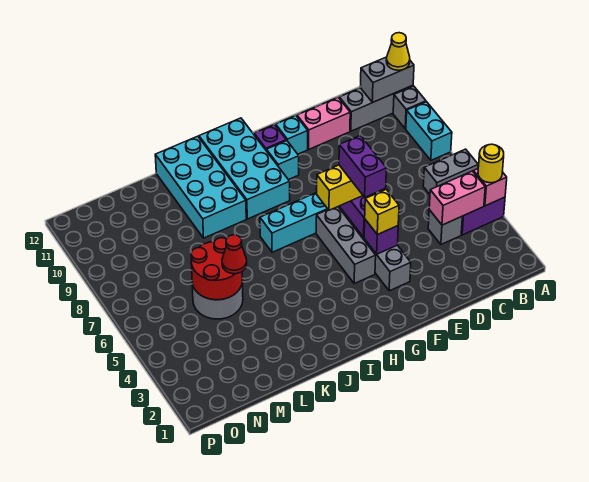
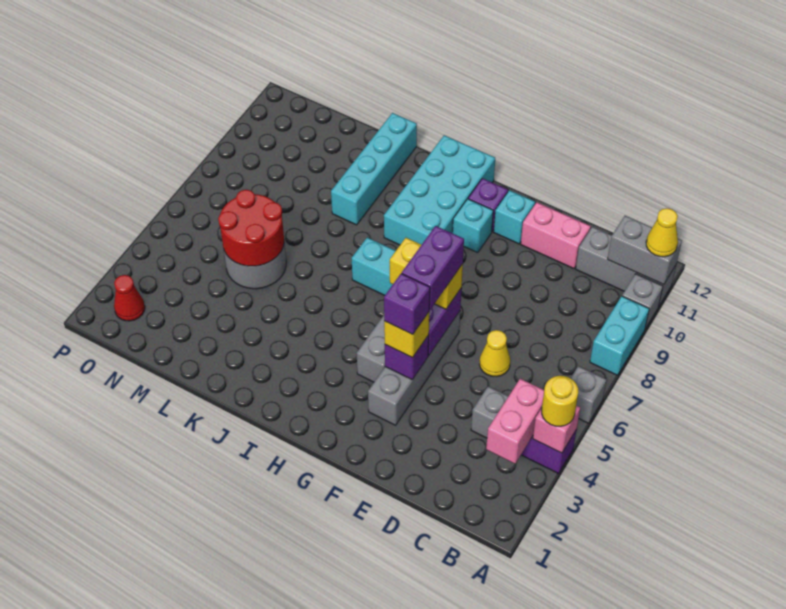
grey 1x2 brick [423,149,478,194] -> grey 1x1 brick [571,366,607,423]
pink 1x2 brick [429,171,485,225] -> pink 1x2 brick turned to [486,379,544,464]
none -> yellow 1x1 cone [480,330,510,376]
none -> purple 1x1 brick [384,273,430,334]
cyan 2x4 brick [155,136,246,238] -> cyan 1x4 brick [331,113,417,225]
red 1x1 cone [222,235,247,274] -> red 1x1 cone moved to [114,275,145,321]

